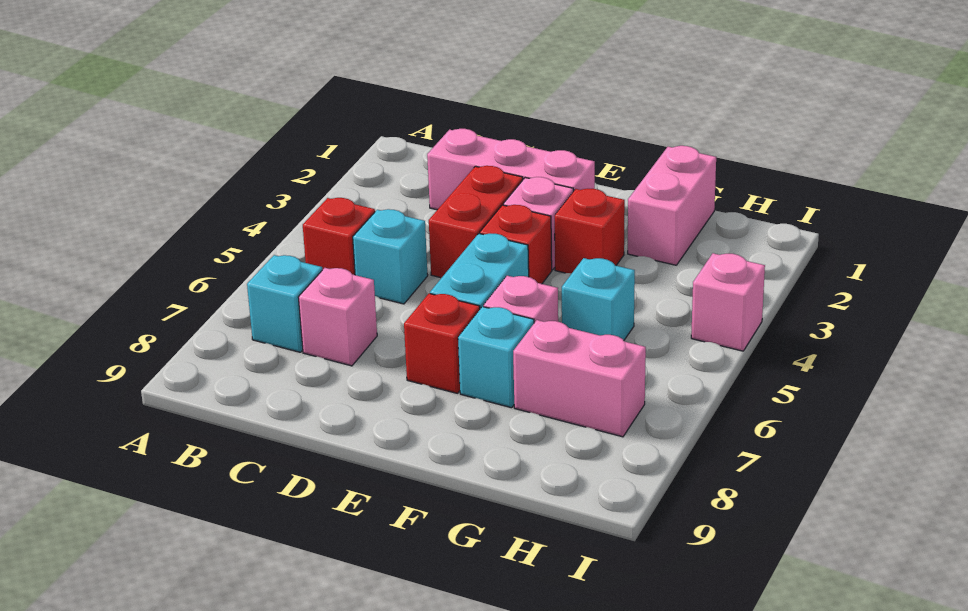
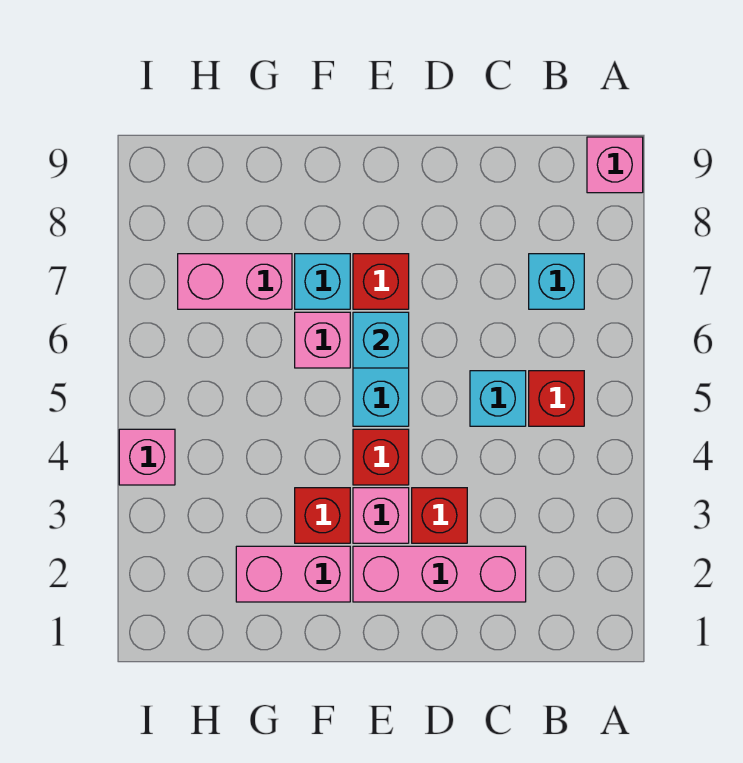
pink 1x1 brick [298,268,377,366] -> pink 1x1 brick moved to [587,137,643,193]
red 1x2 brick [429,166,523,278] -> red 1x1 brick [412,488,467,543]
pink 1x2 brick [628,146,716,265] -> pink 1x2 brick turned to [236,546,350,602]
cyan 1x1 brick [562,258,635,340] -> cyan 1x1 brick moved to [353,312,409,368]

